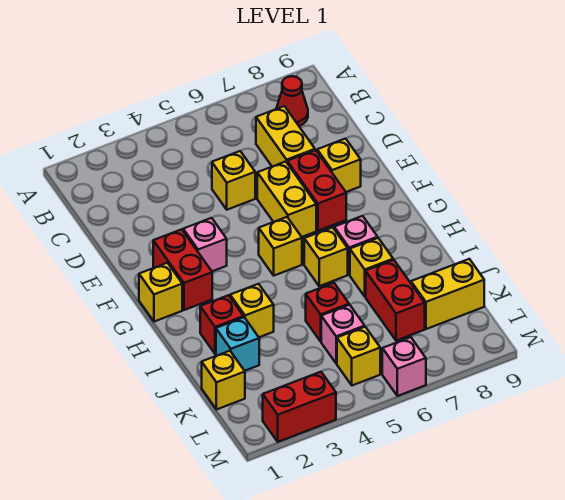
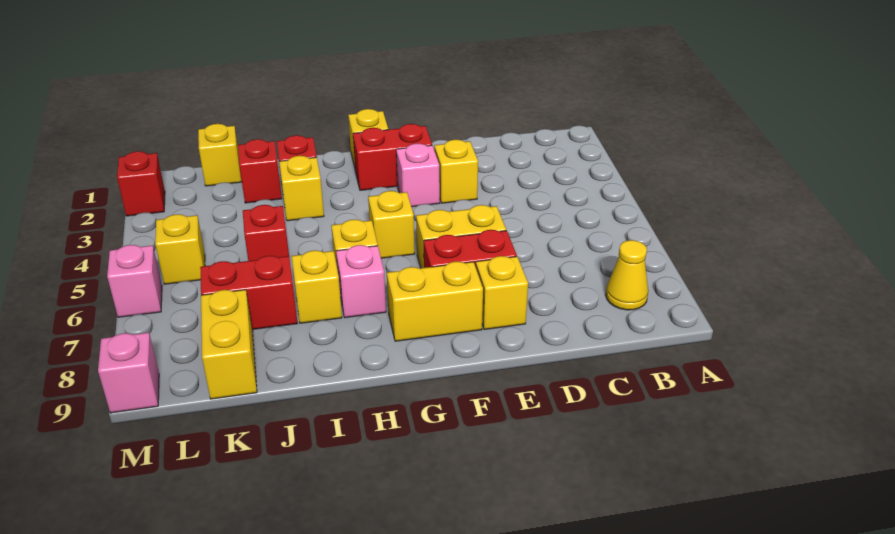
red 1x1 cone [276,76,308,126] -> yellow 1x1 cone [606,240,648,310]
yellow 1x2 brick [256,106,315,167] -> yellow 1x2 brick moved to [387,262,483,341]
yellow 1x1 brick [212,151,255,210] -> yellow 1x1 brick moved to [434,140,478,203]
cyan 1x1 brick [216,317,259,371] -> red 1x1 brick [238,139,282,203]
pink 1x1 brick [321,305,365,363] -> pink 1x1 brick moved to [98,332,159,413]
red 1x2 brick [263,372,336,442] -> red 1x1 brick [117,151,165,216]

